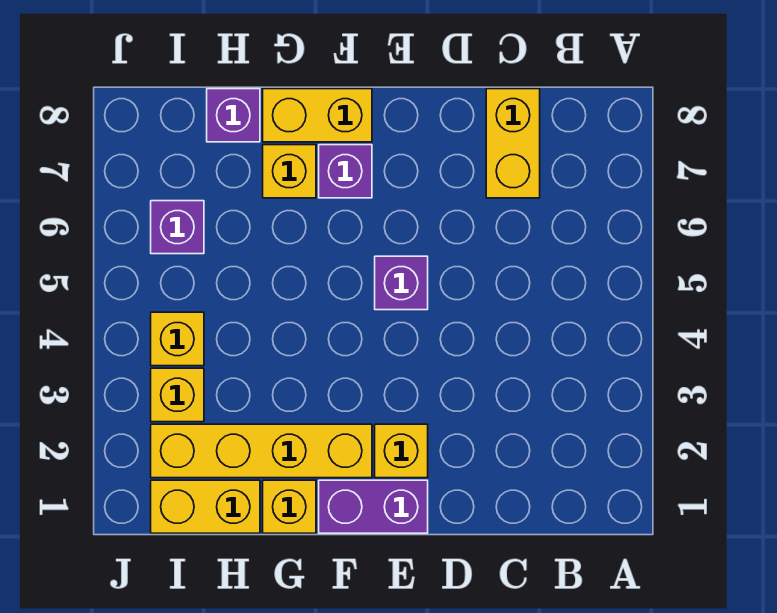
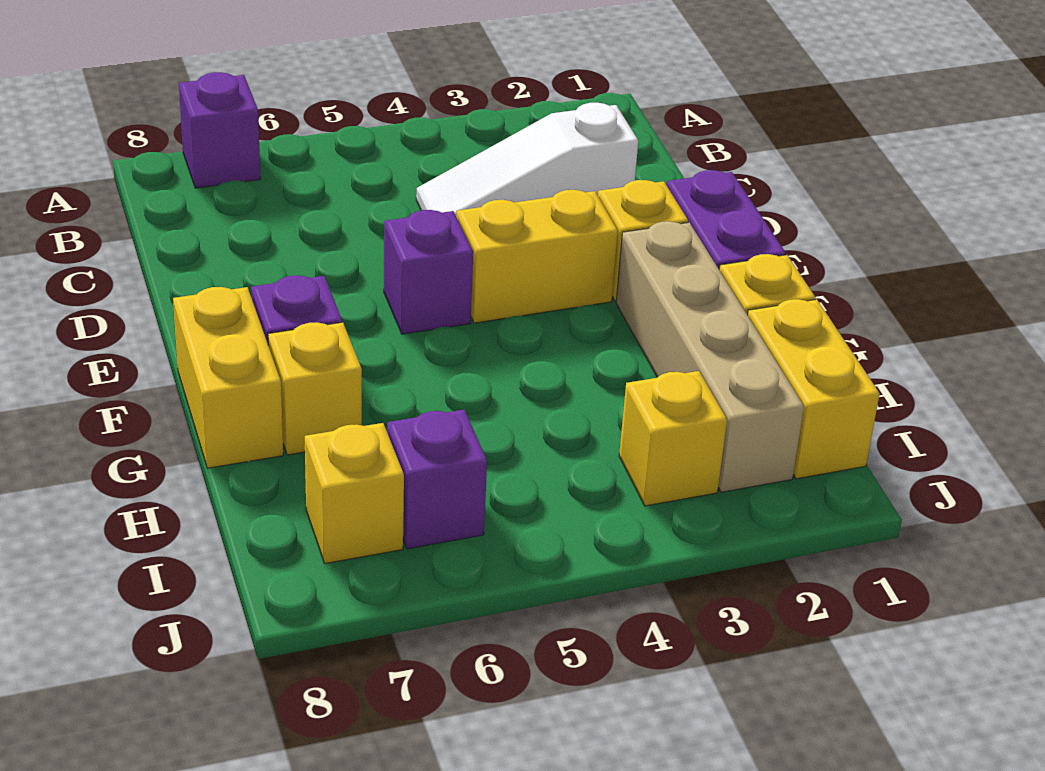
none -> white 1x3 slope [416,103,638,217]
yellow 1x2 brick [486,89,540,198] -> yellow 1x2 brick moved to [457,190,618,323]
yellow 1x4 brick [151,424,372,478] -> tan 1x4 brick [616,221,804,492]
purple 1x1 brick [207,89,260,142] -> purple 1x1 brick moved to [179,72,261,188]
yellow 1x1 brick [151,312,204,366] -> yellow 1x1 brick moved to [305,423,404,564]

